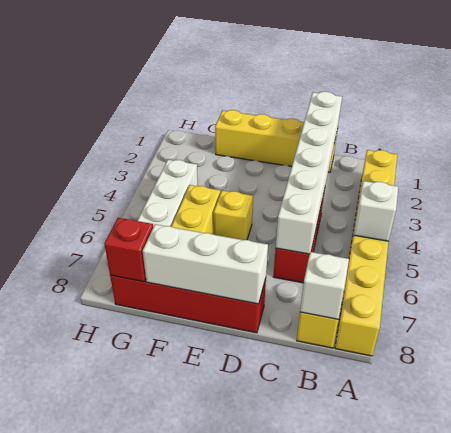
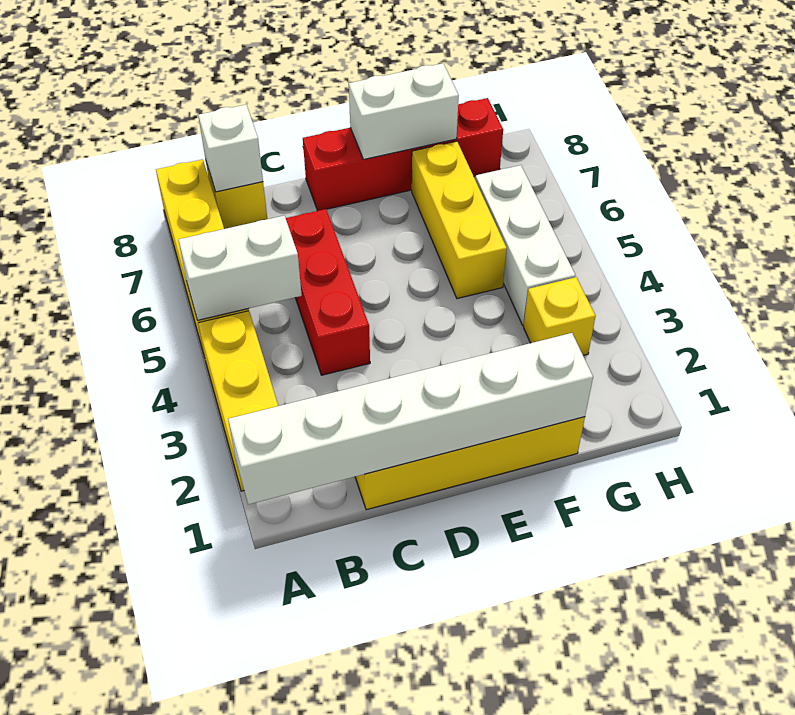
white 1x1 brick [354,181,398,241] -> white 1x2 brick [179,216,302,320]
white 1x6 brick [276,92,342,254] -> white 1x6 brick turned to [228,333,593,504]
white 1x3 brick [143,224,268,304] -> white 1x2 brick [349,63,459,159]
yellow 1x1 brick [214,190,253,240] -> yellow 1x1 brick moved to [524,277,596,356]
red 1x1 brick [104,218,153,282] -> none

